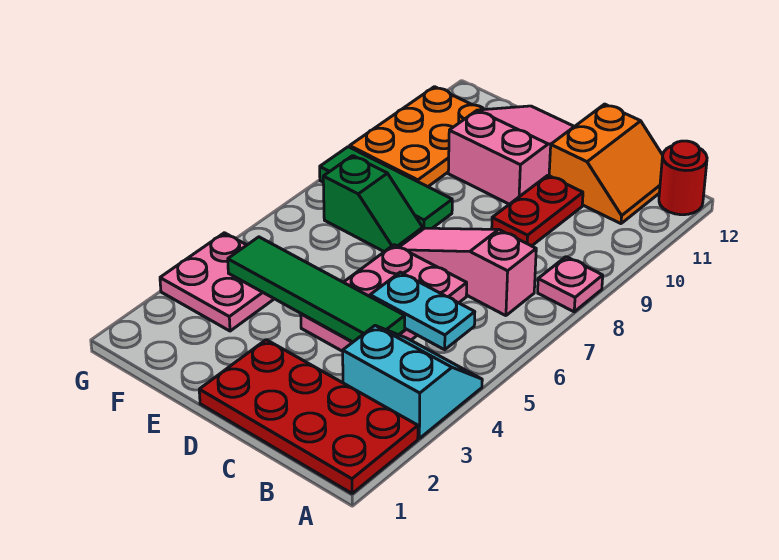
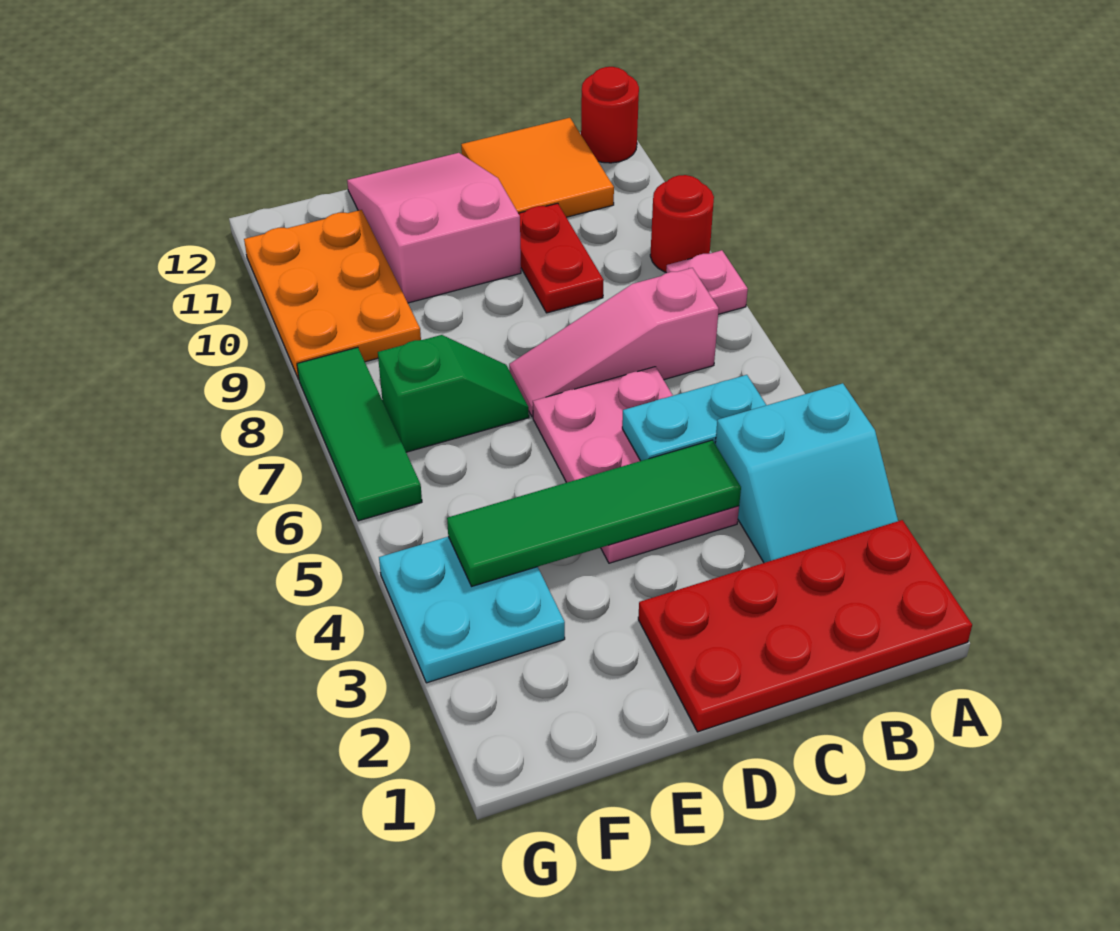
cyan 2x2 slope [343,326,482,438] -> cyan 2x2 slope turned to [715,383,898,563]
none -> red 1x1 round brick [650,175,714,272]
orange 2x2 slope [549,104,663,224] -> orange 2x2 tile [461,118,614,217]
green 1x3 tile [320,147,452,229] -> green 1x3 tile turned to [297,347,422,521]
pink 2x2 plate [160,233,274,331] -> cyan 2x2 plate [379,537,565,683]

